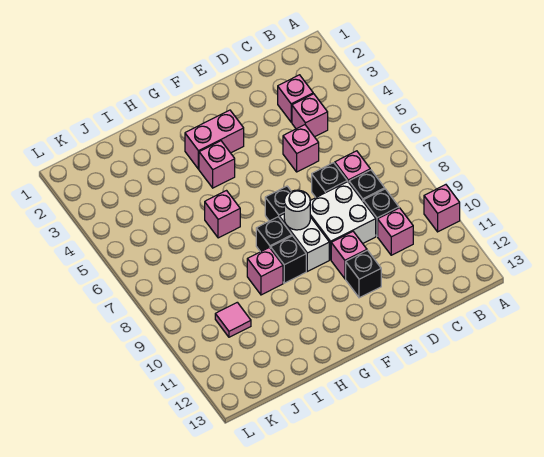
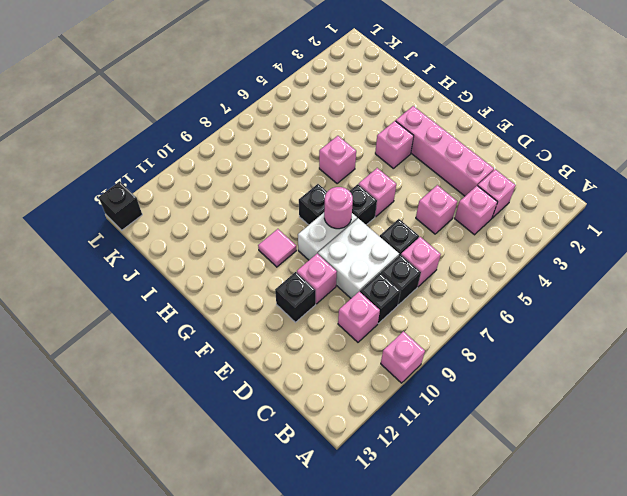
pink 1x2 brick [185,110,244,169] -> pink 1x4 brick [396,106,494,196]
white 1x1 round brick [284,190,310,230] -> pink 1x1 round brick [324,187,353,229]
black 1x1 brick [271,236,306,283] -> black 1x1 brick moved to [99,182,142,230]
pink 1x1 brick [247,248,283,295] -> pink 1x1 brick moved to [359,168,396,217]
pink 1x1 tile [215,302,251,337] -> pink 1x1 tile moved to [258,229,296,267]

